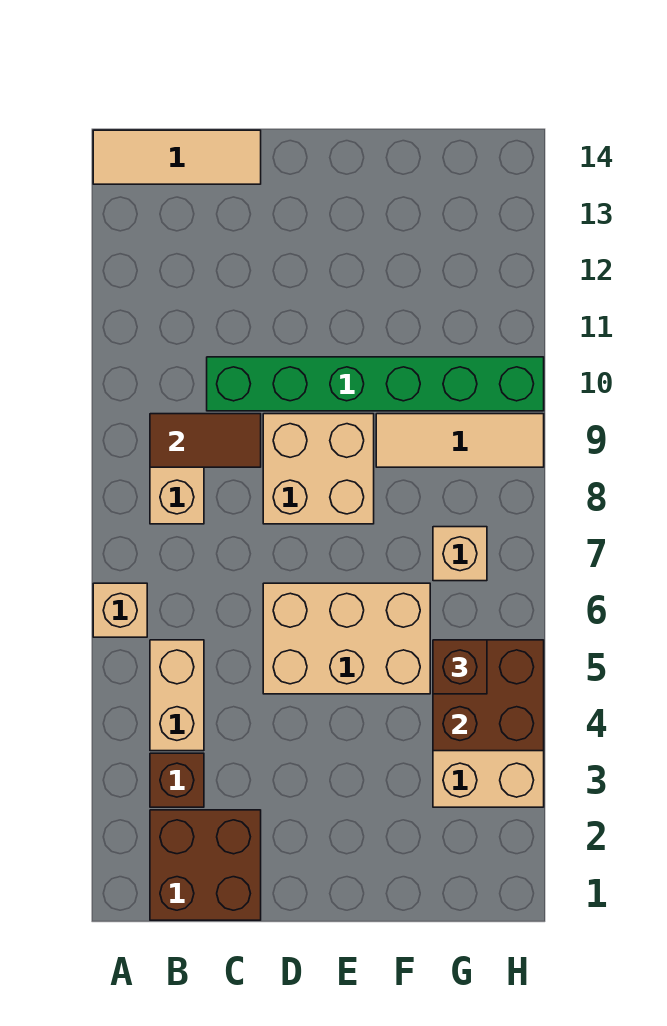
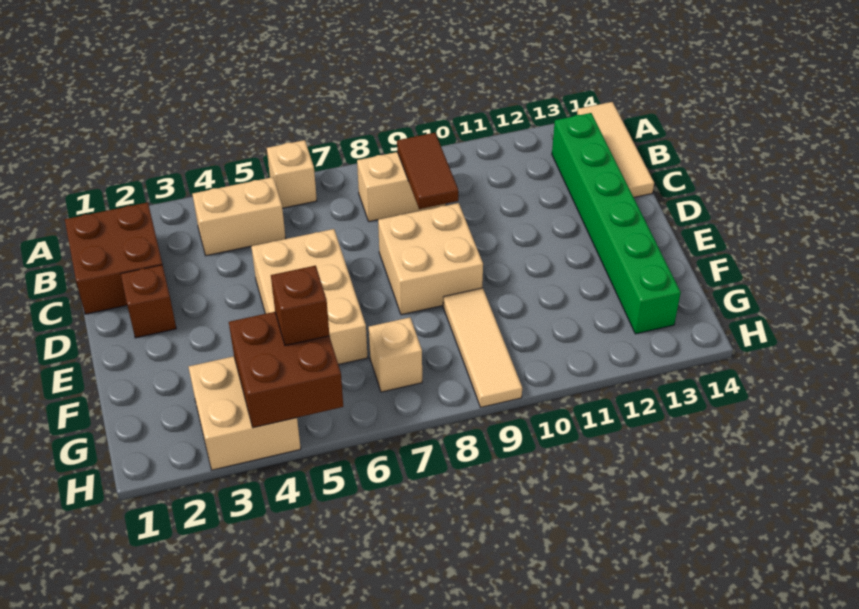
brown 1x1 brick [150,753,204,807] -> brown 1x1 brick moved to [121,265,176,338]
green 1x6 brick [207,357,544,411] -> green 1x6 brick moved to [552,113,681,334]

